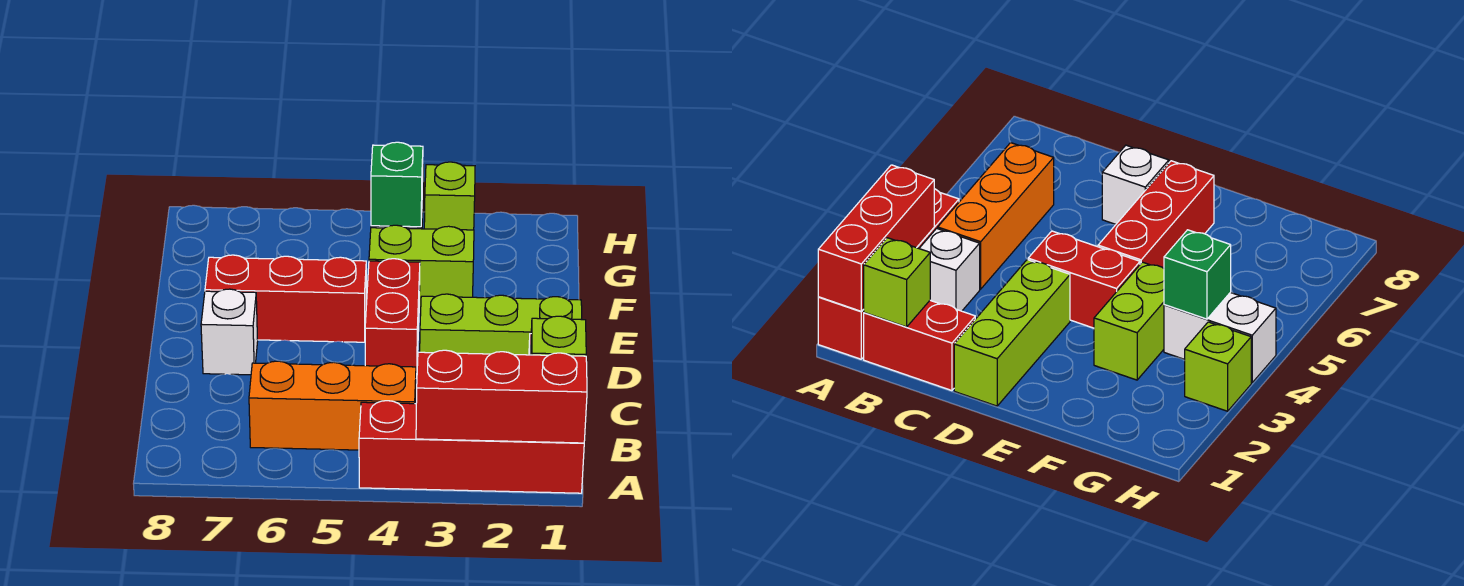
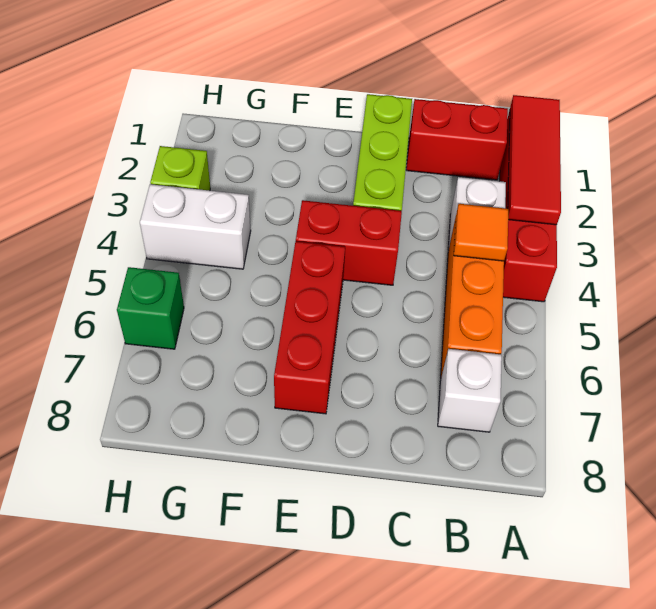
red 1x3 brick [416,350,587,443] -> red 1x3 tile [508,95,561,225]
lime 1x1 brick [530,316,586,356] -> none
none -> orange 1x1 tile [454,204,508,261]
white 1x1 brick [201,289,258,375] -> white 1x1 brick moved to [438,349,502,432]
lime 1x2 brick [369,225,474,309] -> none
green 1x1 brick [371,142,423,227] -> green 1x1 brick moved to [117,267,184,349]

